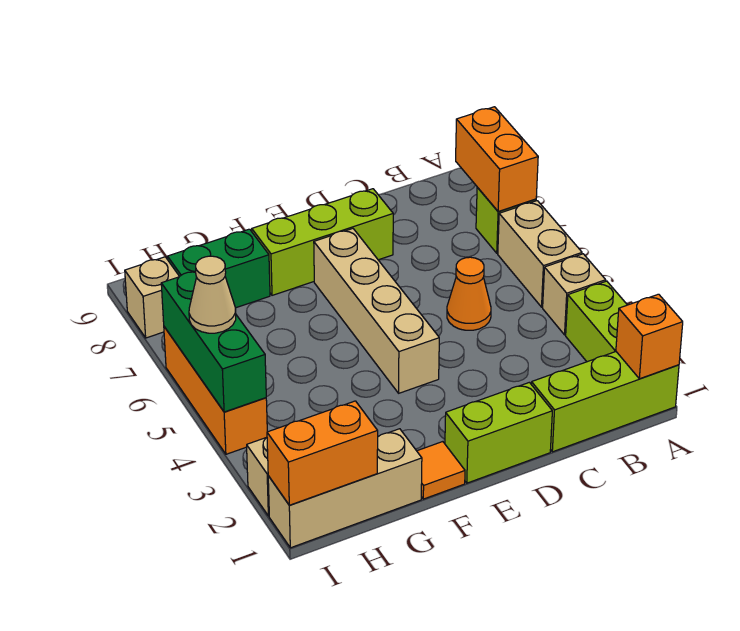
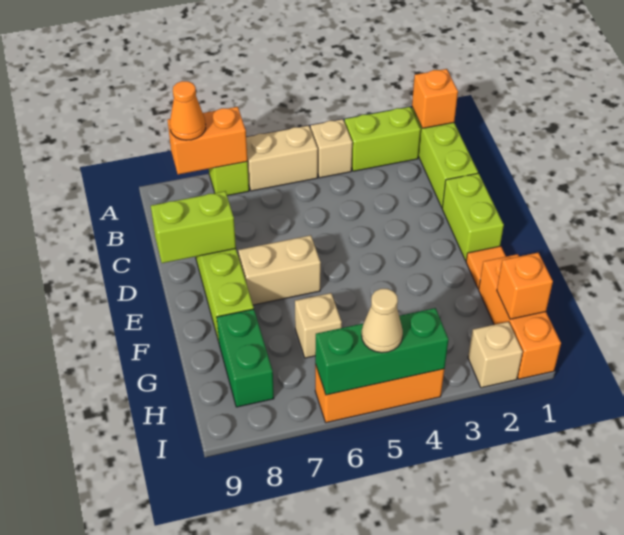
orange 1x1 cone [447,257,491,330] -> orange 1x1 cone moved to [170,81,206,140]
none -> lime 1x2 brick [151,191,236,263]
tan 1x4 brick [314,229,439,393] -> tan 1x2 brick [238,235,321,305]
tan 1x3 brick [268,429,422,548] -> orange 1x3 brick [479,254,561,379]
orange 1x2 brick [267,401,378,505] -> orange 1x1 brick [497,253,553,319]
tan 1x1 brick [125,257,180,338] -> tan 1x1 brick moved to [295,293,342,358]

